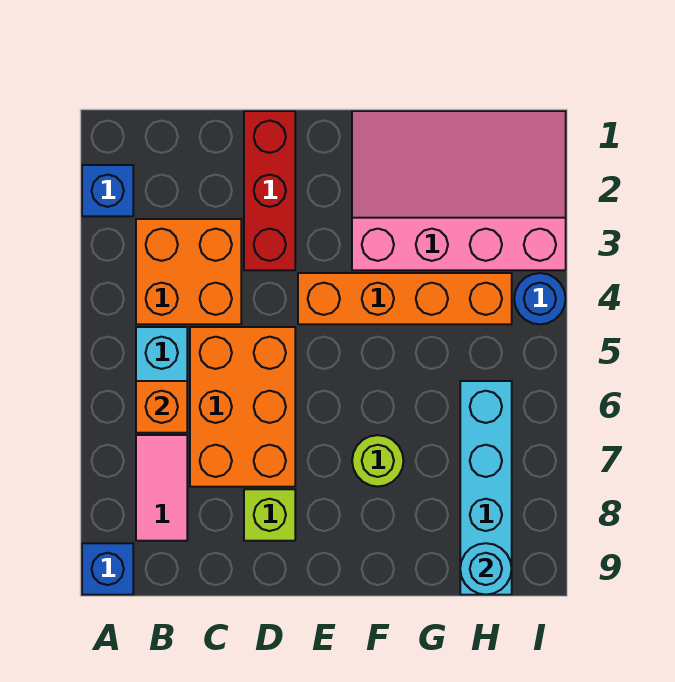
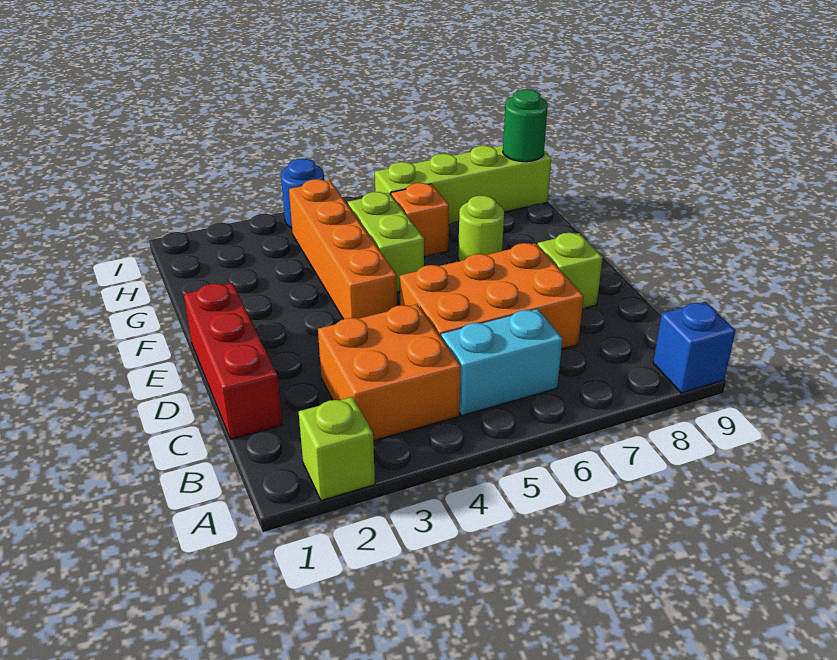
blue 1x1 brick [82,165,133,216] -> lime 1x1 brick [299,397,375,501]
orange 1x1 brick [136,381,187,433] -> orange 1x1 brick moved to [391,183,449,257]
pink 1x2 tile [136,435,187,541] -> none
red 1x3 brick [244,111,295,270] -> red 1x3 brick turned to [184,283,282,439]
pink 3x4 slope [352,111,566,270] -> none
none -> lime 1x2 brick [348,192,424,292]
cyan 1x4 brick [460,381,512,595] -> lime 1x4 brick [375,145,551,224]
cyan 1x1 round brick [460,543,512,595] -> green 1x1 round brick [503,90,548,162]

